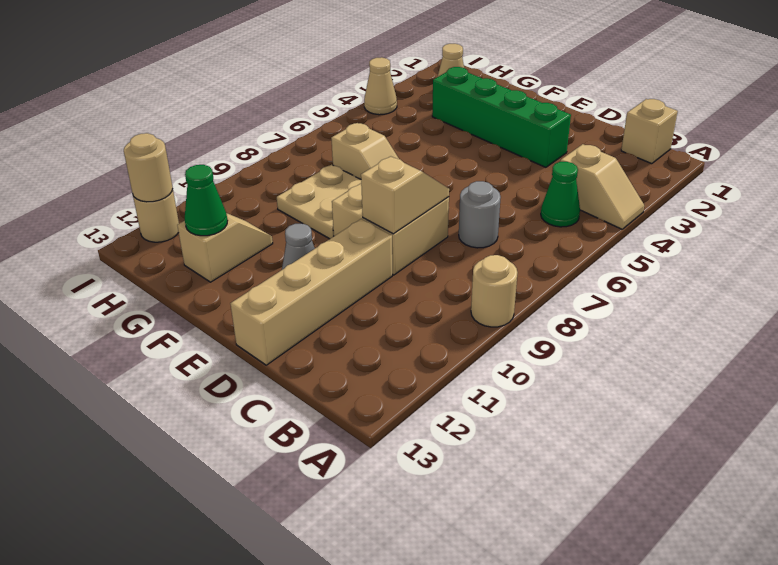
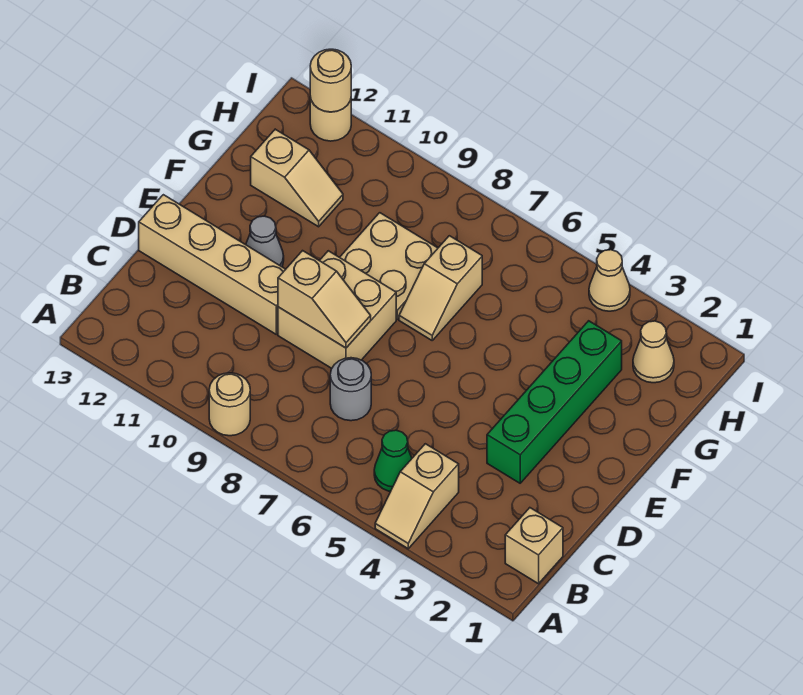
green 1x1 cone [184,165,228,236] -> none

